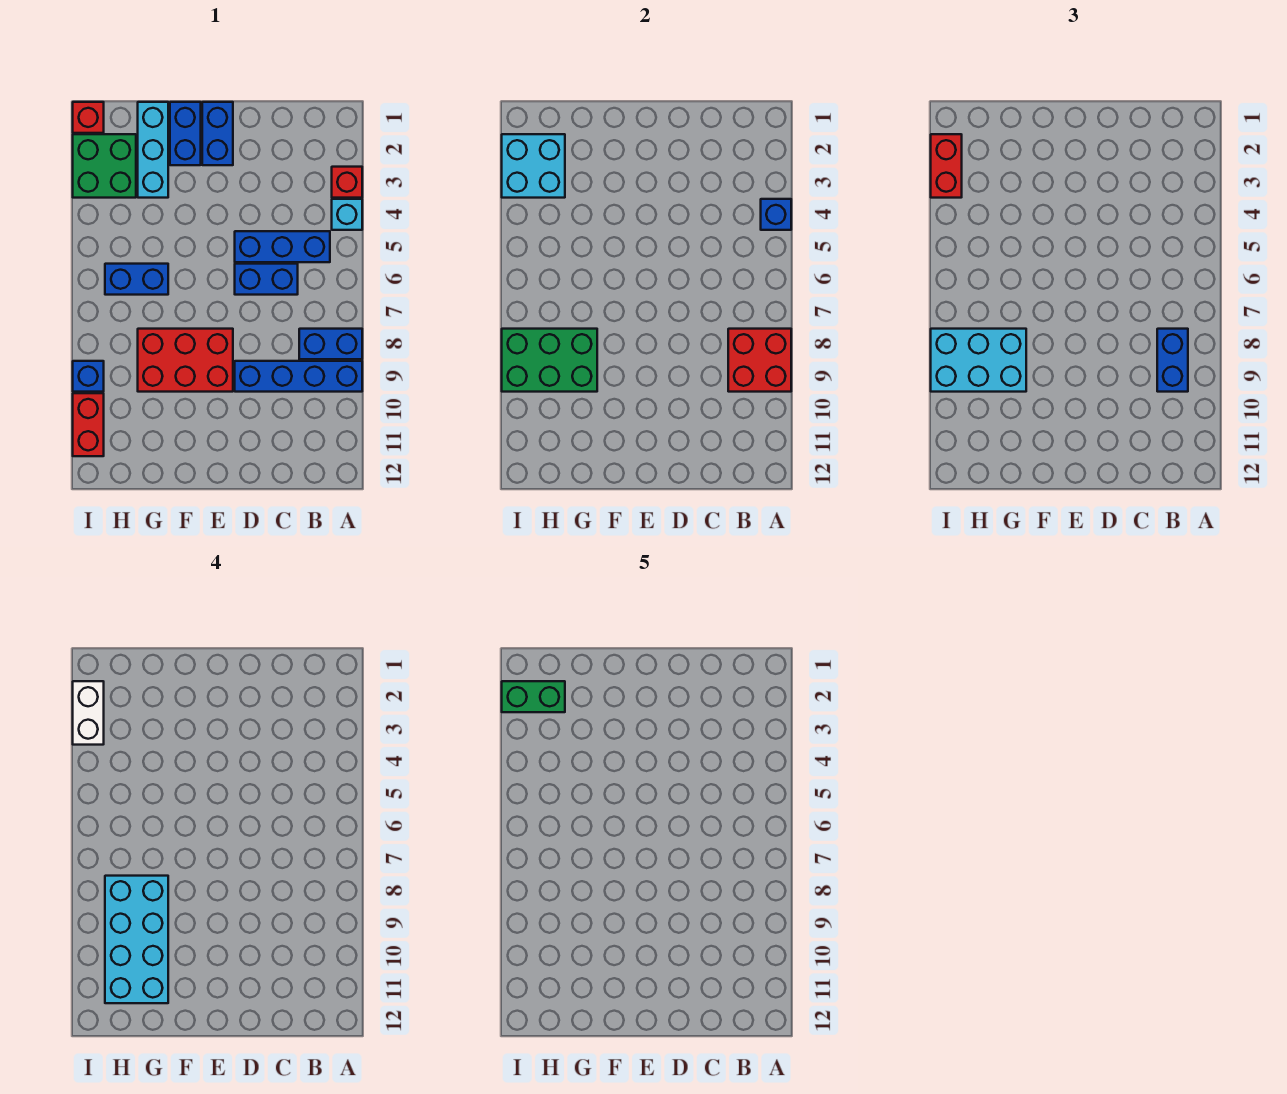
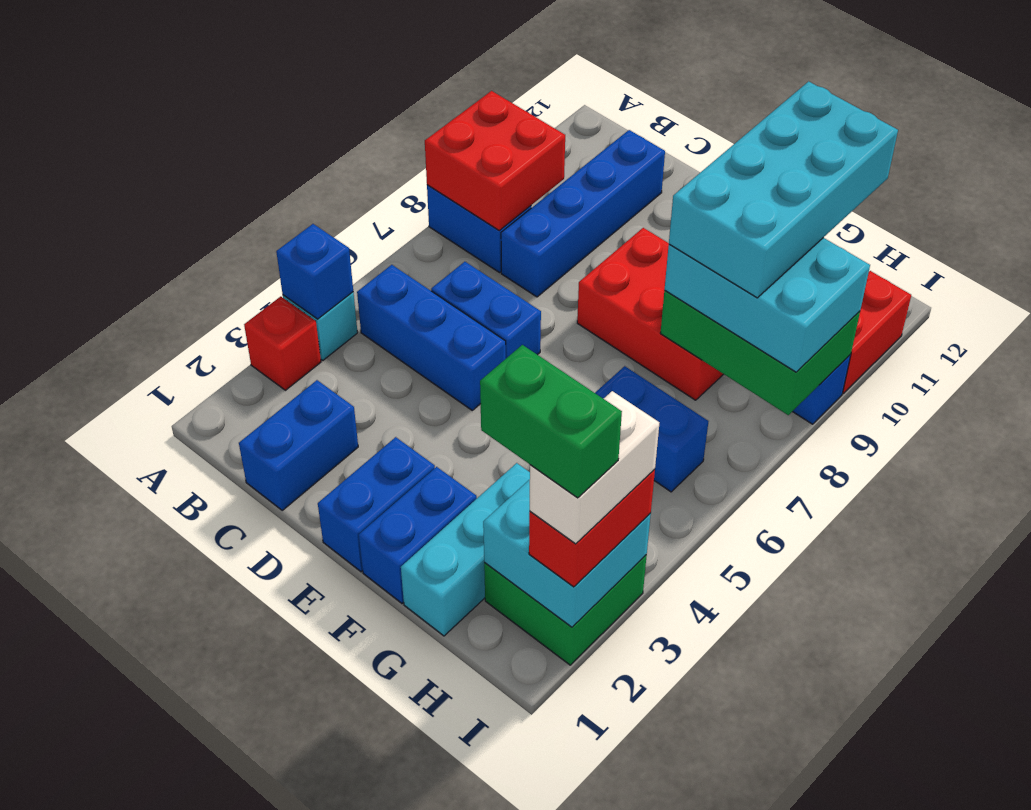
blue 1x4 brick [235,361,362,392] -> blue 1x4 brick turned to [501,130,665,297]
blue 1x2 brick [1157,329,1188,392] -> blue 1x2 brick moved to [239,380,358,510]
red 1x1 brick [73,102,104,133] -> none

